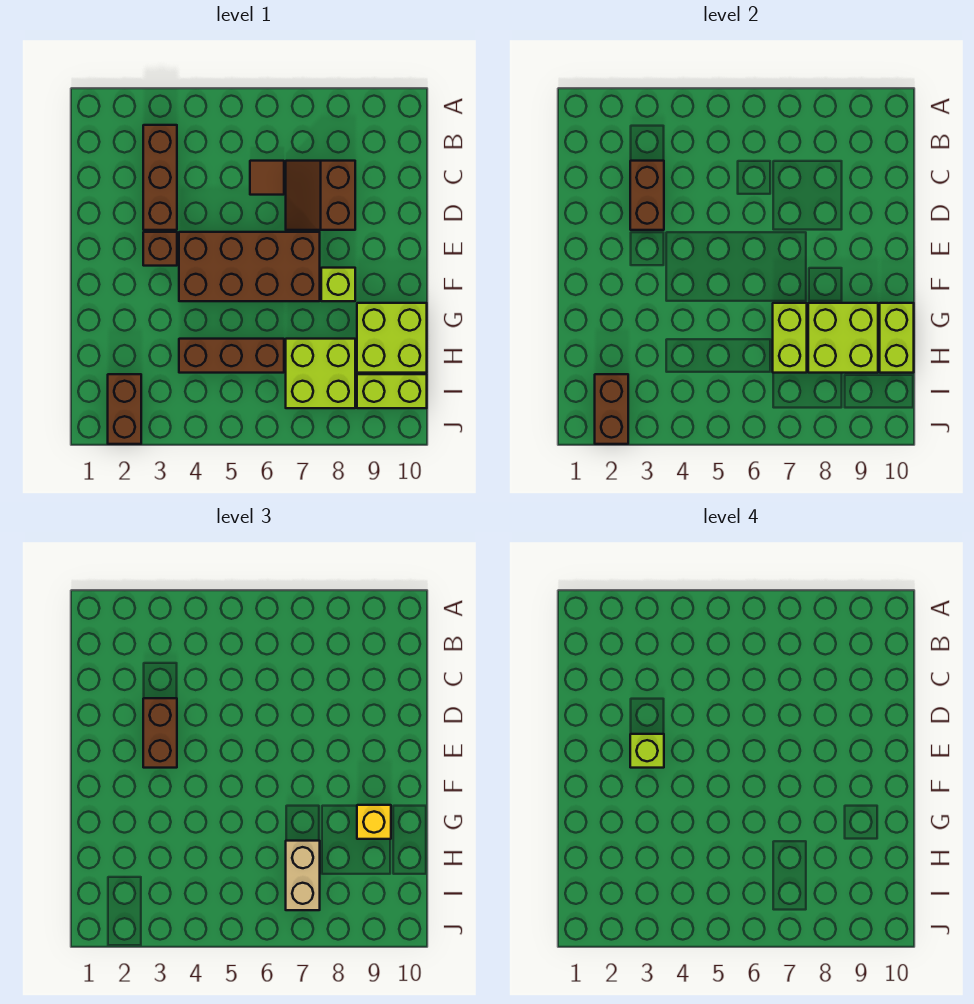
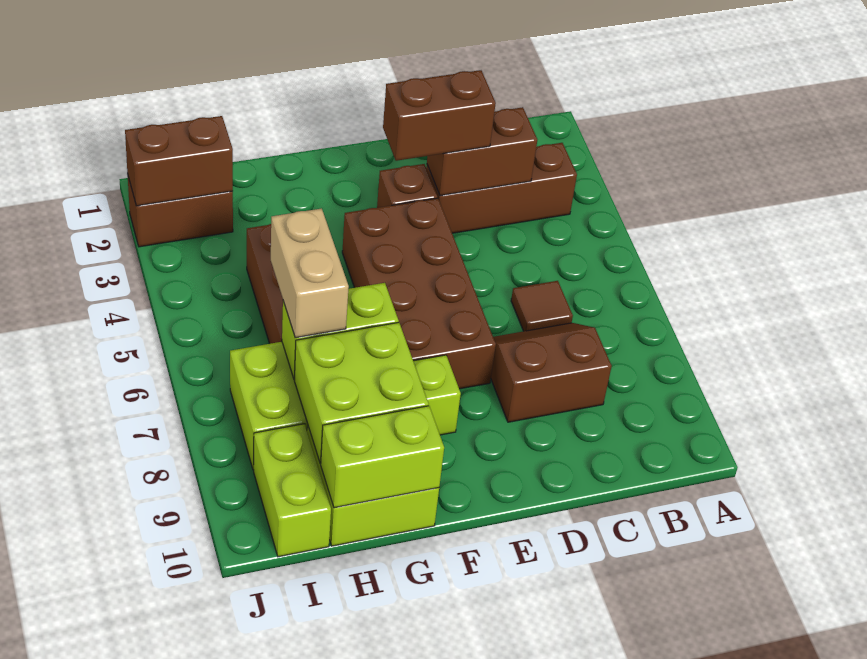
lime 1x1 brick [630,734,664,768] -> none
yellow 1x1 brick [357,805,391,839] -> none
tan 1x2 brick [286,841,320,910] -> tan 1x2 brick turned to [271,208,349,338]

